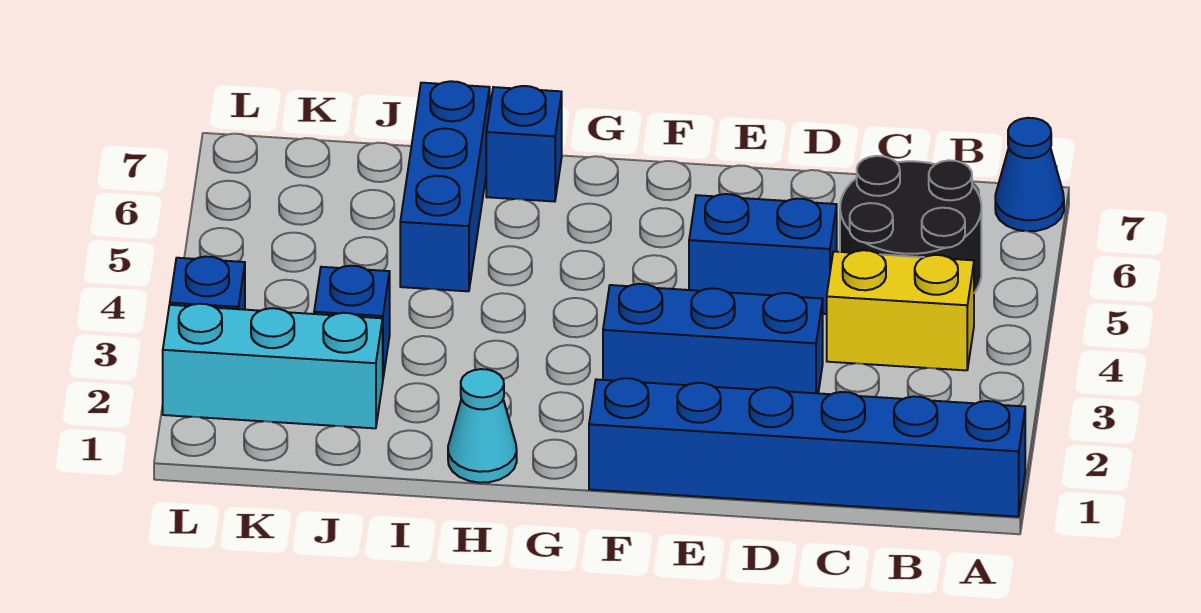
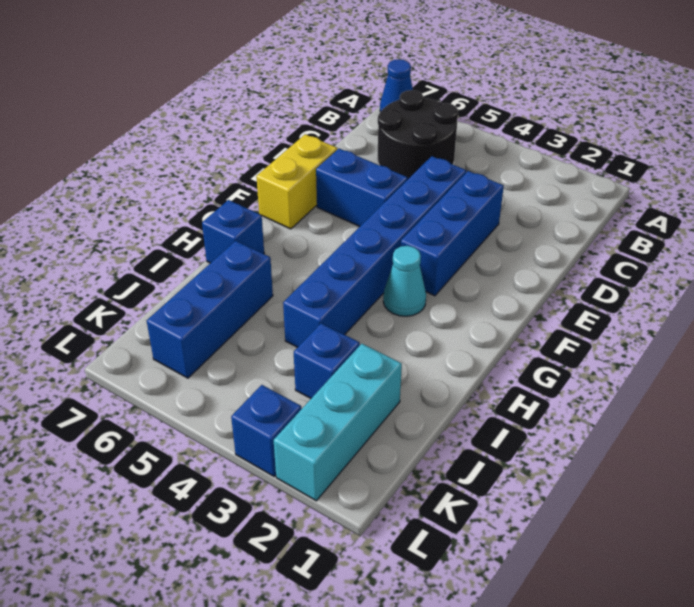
blue 1x6 brick [589,378,1025,517] -> blue 1x6 brick moved to [283,156,466,347]
yellow 1x2 brick [827,250,974,370] -> yellow 1x2 brick moved to [256,134,337,229]
blue 1x2 brick [689,194,837,314] -> blue 1x2 brick turned to [316,149,408,226]
cyan 1x1 cone [448,369,517,483] -> cyan 1x1 cone moved to [383,246,426,316]
blue 1x3 brick [400,81,490,291] -> blue 1x3 brick turned to [147,241,273,378]

